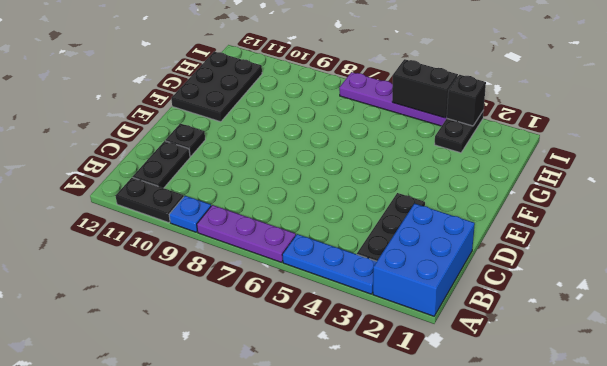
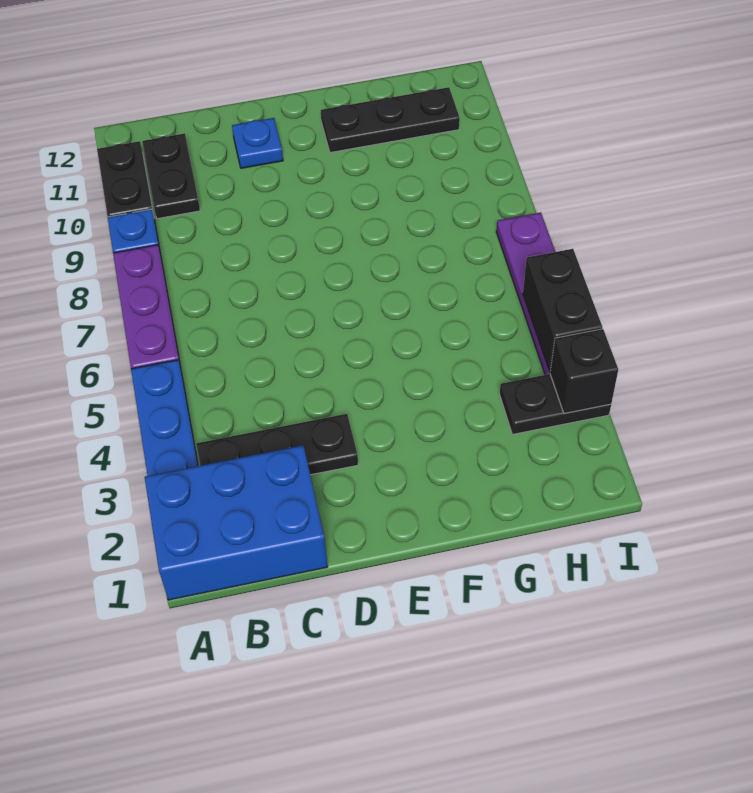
black 1x2 plate [133,141,190,188] -> black 1x2 plate turned to [142,133,200,219]
black 1x1 plate [165,123,205,157] -> blue 1x1 plate [232,118,283,168]
black 2x3 plate [171,52,262,122] -> black 1x3 plate [321,87,460,153]

